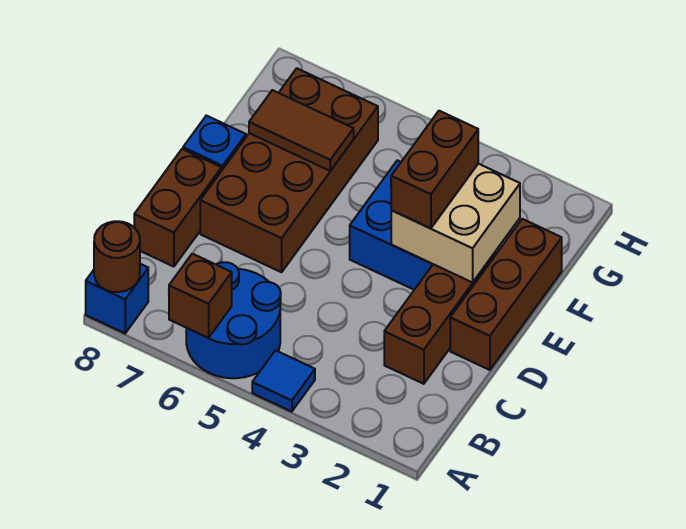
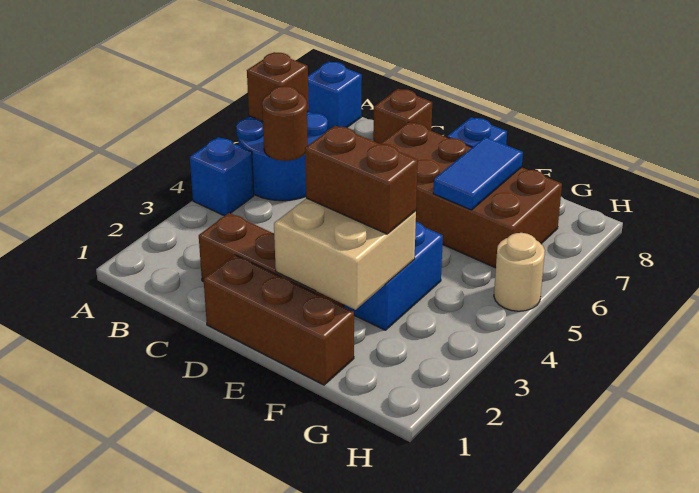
blue 1x1 tile [252,350,315,412] -> blue 1x1 brick [190,137,254,216]
brown 1x1 round brick [94,221,140,292] -> brown 1x1 round brick moved to [262,86,308,161]
brown 1x2 brick [134,149,222,267] -> brown 1x1 brick [373,89,432,144]
brown 1x2 tile [249,90,354,171] -> blue 1x2 tile [433,137,523,210]
none -> tan 1x1 round brick [494,233,545,311]

